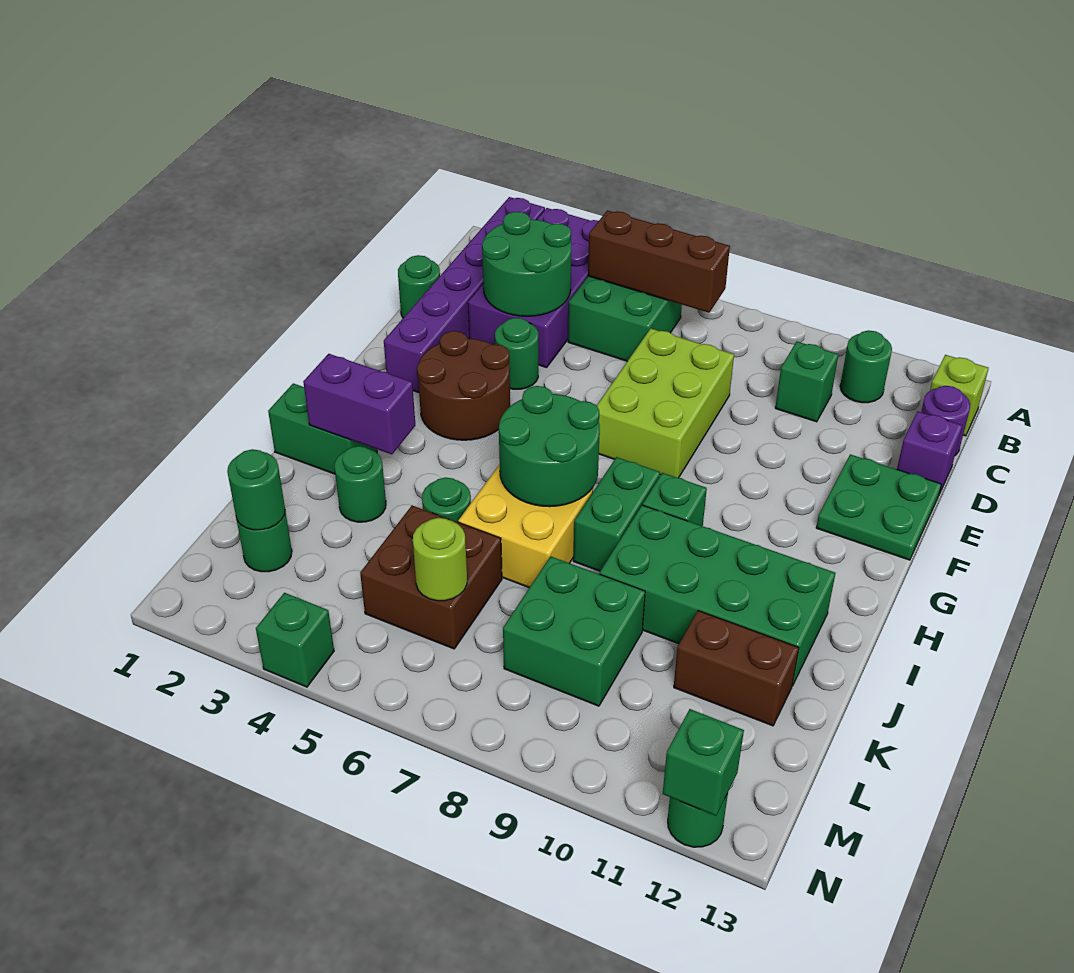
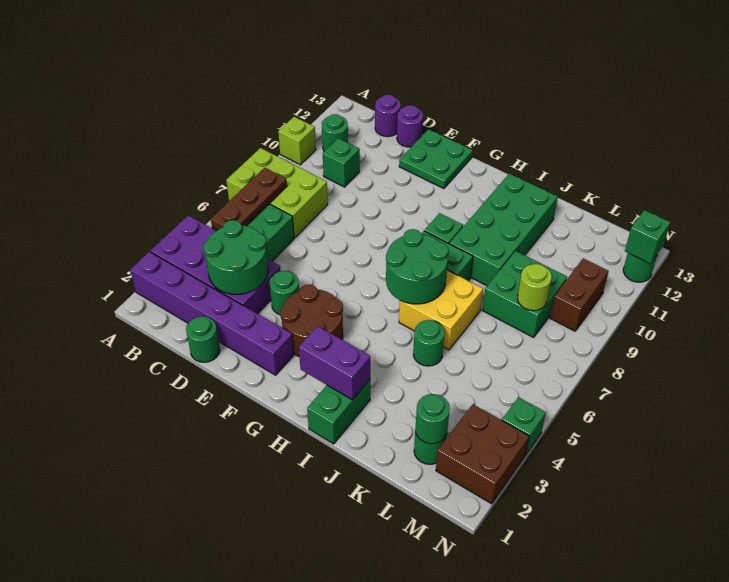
brown 1x3 brick [588,210,730,313] -> brown 1x3 plate [211,168,287,230]
lime 1x1 brick [930,355,989,436] -> lime 1x1 brick moved to [278,117,316,165]
lime 2x3 brick [597,328,734,478] -> lime 2x3 brick moved to [226,148,328,238]
purple 1x1 brick [897,411,962,494] -> purple 1x1 round brick [397,105,423,147]
purple 1x2 brick [303,354,416,454] -> purple 1x2 brick turned to [299,326,370,400]
green 1x1 round brick [334,446,386,522] -> none
brown 2x2 brick [360,506,502,649] -> brown 2x2 brick moved to [436,404,529,504]
brown 1x2 brick [674,611,799,726] -> brown 1x2 brick moved to [550,258,609,331]
lime 1x1 round brick [413,518,467,601] -> lime 1x1 round brick moved to [518,264,552,311]

